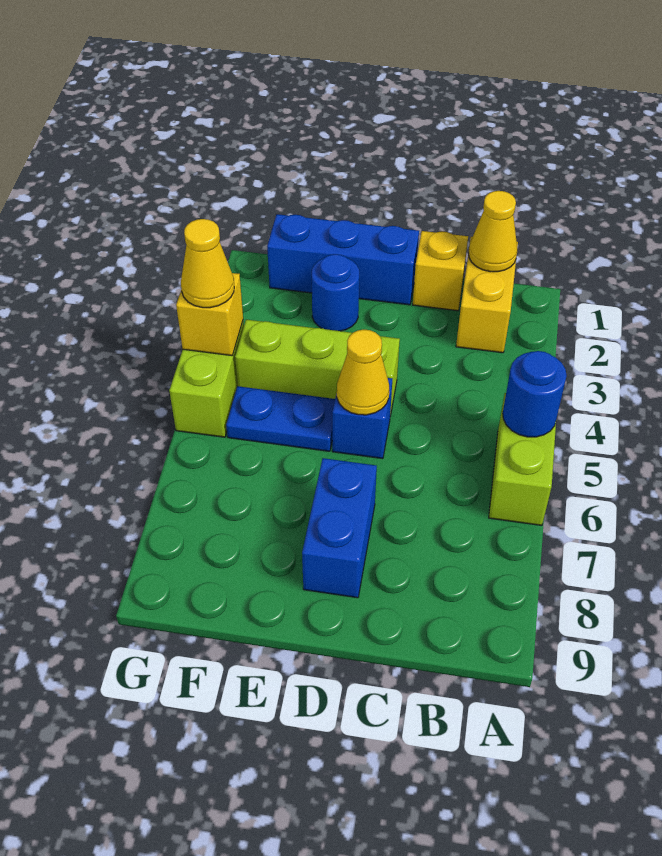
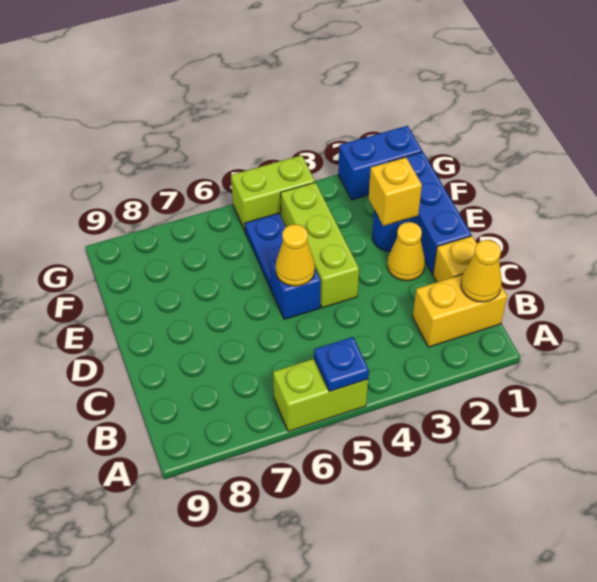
blue 1x1 round brick [503,351,567,437] -> blue 1x1 plate [314,337,369,391]
blue 1x2 brick [302,458,377,598] -> blue 1x2 brick moved to [338,126,422,200]
yellow 1x1 brick [176,273,243,356] -> yellow 1x1 brick moved to [369,157,422,226]
yellow 1x1 cone [181,219,234,308] -> yellow 1x1 cone moved to [387,222,425,281]

